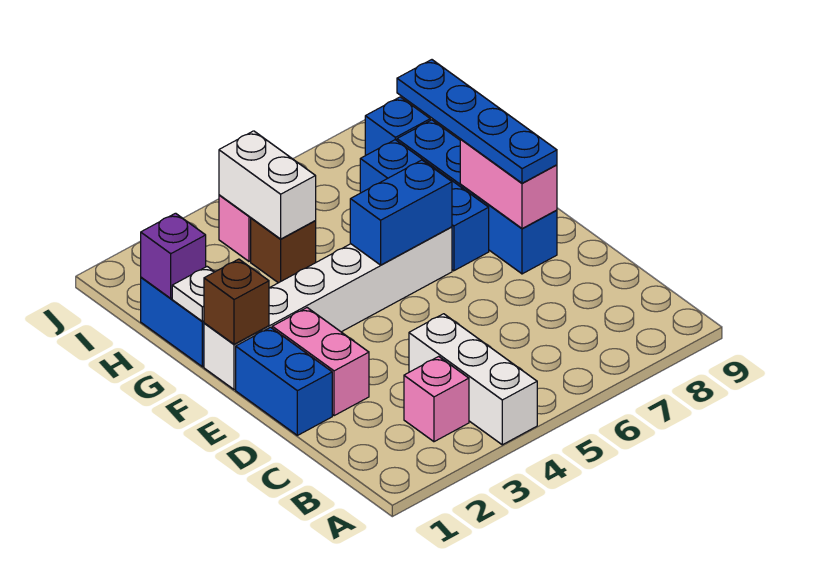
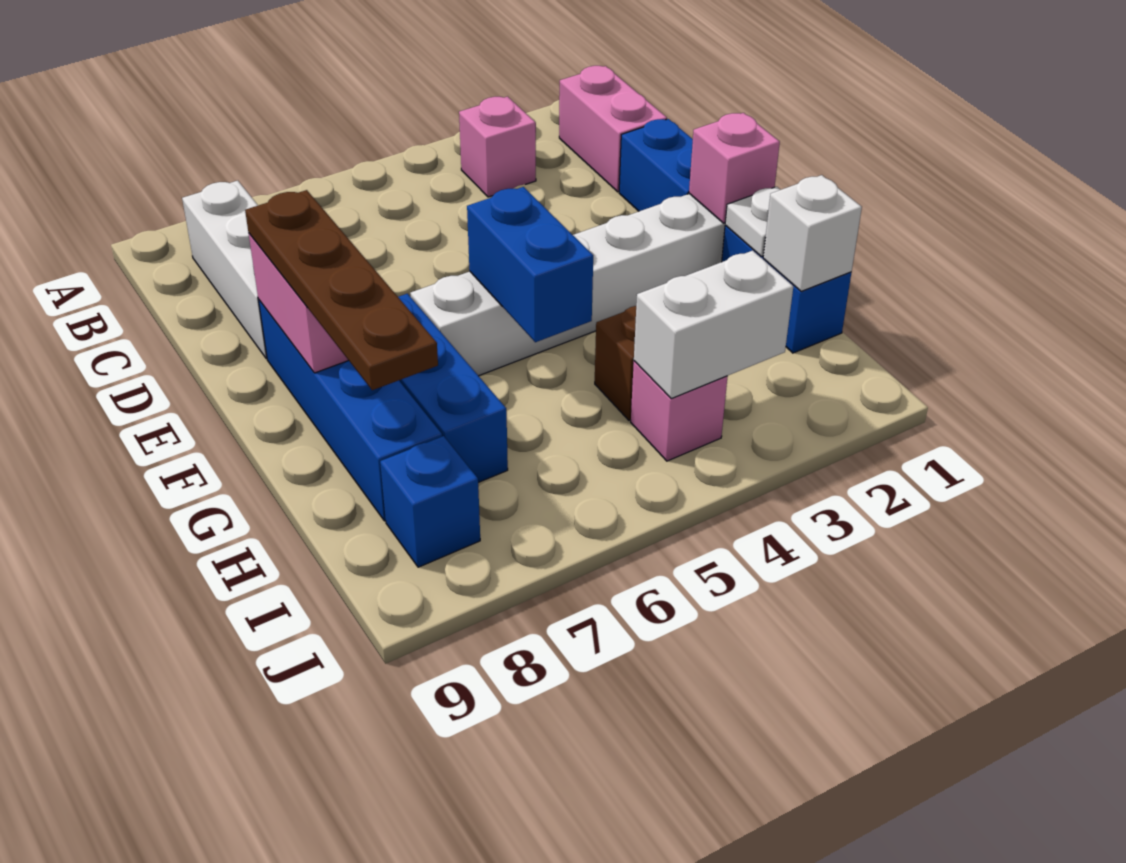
white 1x3 brick [409,314,537,445] -> white 1x3 brick moved to [182,181,267,359]
pink 1x2 brick [272,308,369,416] -> pink 1x2 brick moved to [559,66,667,192]
blue 1x4 plate [397,60,557,183] -> brown 1x4 plate [245,190,438,390]
brown 1x1 brick [204,259,269,344] -> pink 1x1 brick [689,113,780,223]
blue 1x2 brick [350,160,452,265] -> blue 1x2 brick turned to [467,187,593,342]
purple 1x1 brick [141,213,206,298] -> white 1x1 brick [763,175,862,291]
white 1x2 brick [219,131,316,239] -> white 1x2 brick turned to [634,251,793,399]

